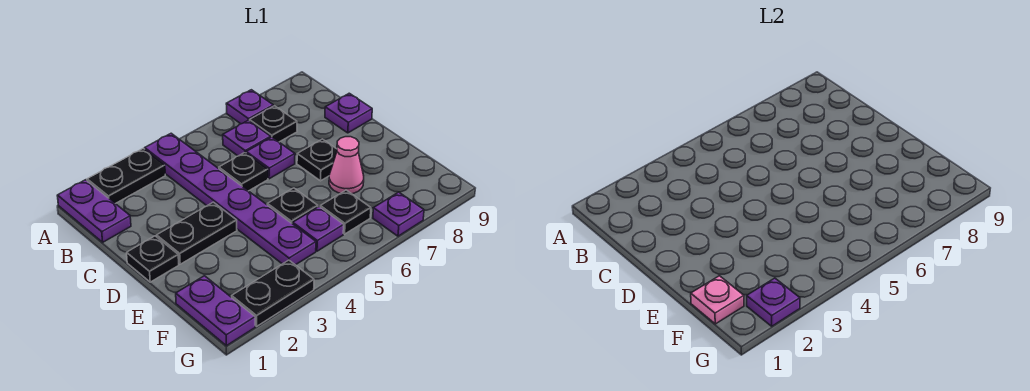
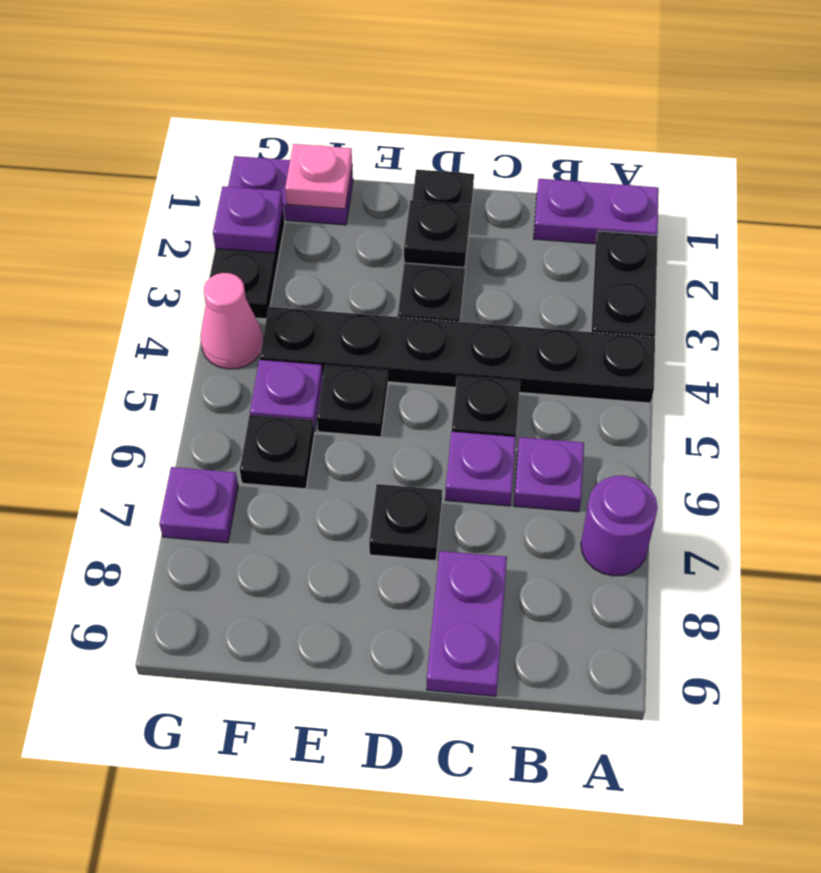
purple 1x6 plate [145,133,316,265] -> black 1x6 plate [260,307,655,403]
purple 1x1 plate [226,90,273,124] -> purple 1x1 round brick [581,476,658,576]
black 1x1 plate [250,106,297,142] -> black 1x1 plate moved to [404,200,470,268]
purple 1x1 plate [325,93,372,133] -> purple 1x2 plate [427,551,507,696]
pink 1x1 cone [329,137,364,194] -> pink 1x1 cone moved to [201,273,263,369]

